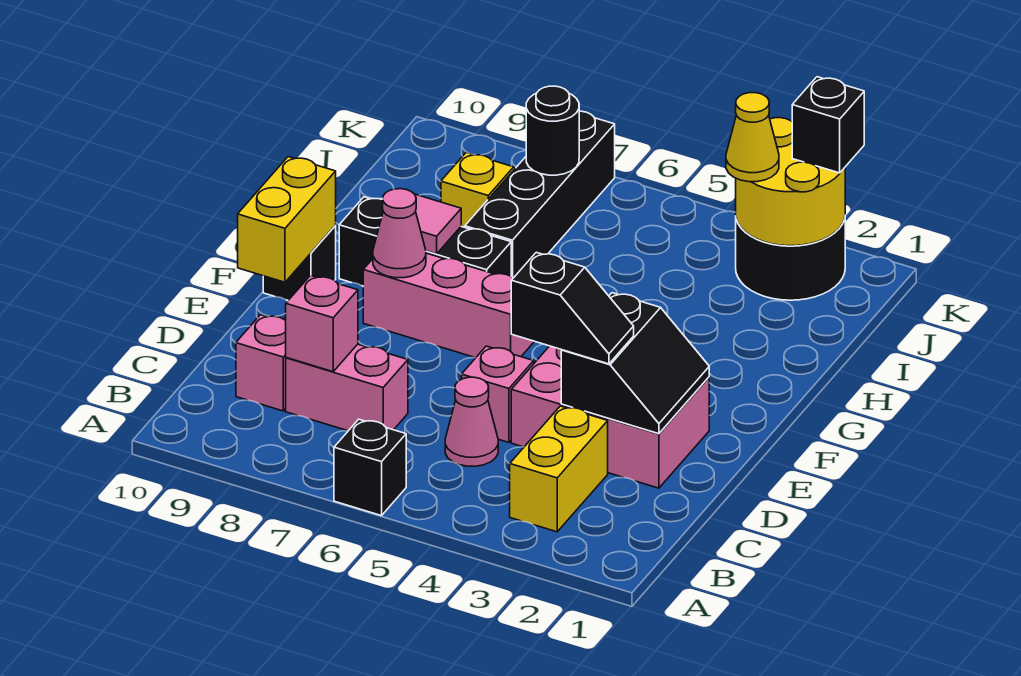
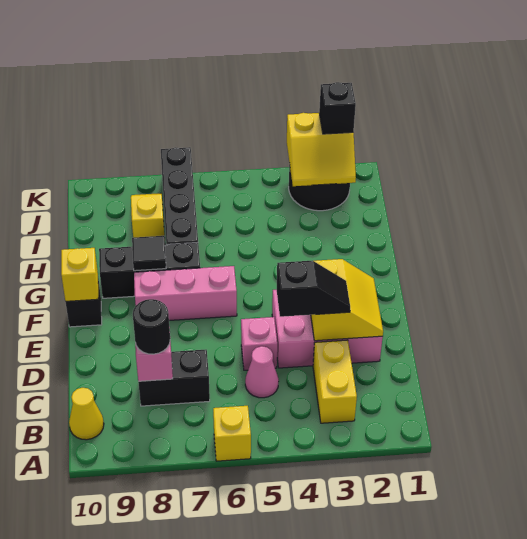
black 1x1 brick [334,419,406,516] -> yellow 1x1 brick [213,406,251,461]
pink 1x2 brick [286,344,408,431] -> black 1x2 brick [138,350,210,406]
pink 1x1 brick [236,315,286,411] -> none
black 2x2 slope [561,293,709,434] -> yellow 2x2 slope [311,259,383,341]
yellow 1x2 brick [238,157,336,282] -> yellow 1x1 brick [61,248,98,301]
pink 1x1 cone [373,189,426,278] -> none
pink 1x1 tile [415,194,461,254] -> black 1x1 tile [132,236,166,271]
yellow 2x2 round brick [736,118,845,246] -> yellow 2x2 slope [287,113,356,186]
yellow 1x1 cone [726,93,779,182] -> yellow 1x1 cone moved to [69,388,104,440]
black 1x1 round brick [526,86,579,175] -> black 1x1 round brick moved to [133,299,170,354]

